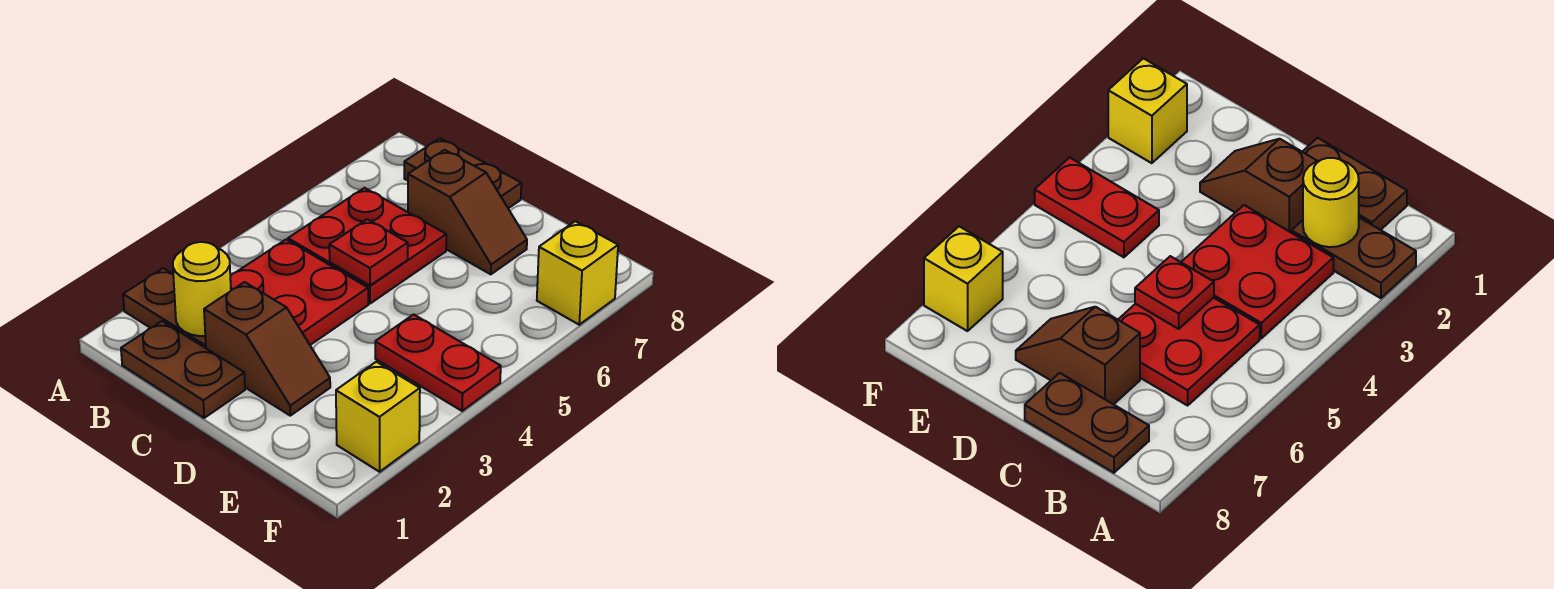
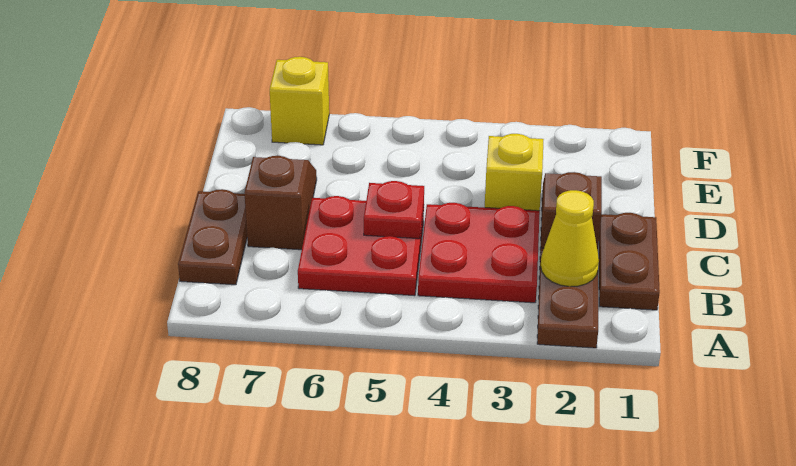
yellow 1x1 round brick [173,242,231,336] -> yellow 1x1 cone [541,190,599,287]
red 1x2 plate [375,314,501,411] -> none
yellow 1x1 brick [336,362,420,472] -> yellow 1x1 brick moved to [485,134,544,211]

